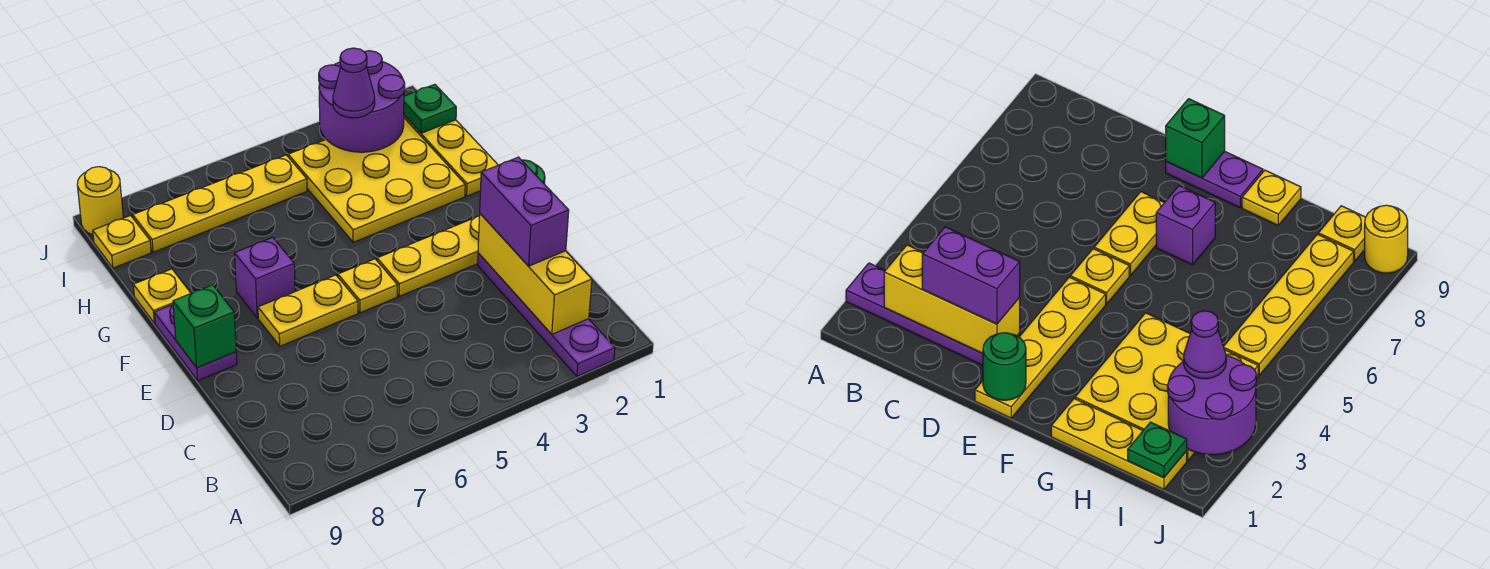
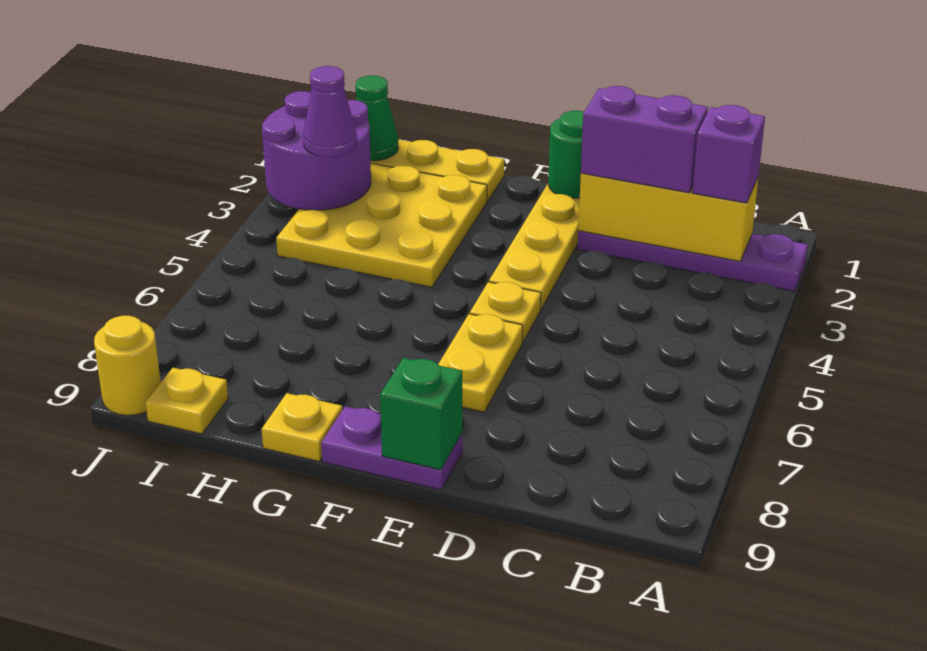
purple 1x1 brick [234,237,295,318] -> purple 1x1 brick moved to [692,105,765,203]
green 1x1 plate [404,84,456,133] -> green 1x1 cone [356,76,398,161]
yellow 1x4 plate [133,155,307,252] -> none

